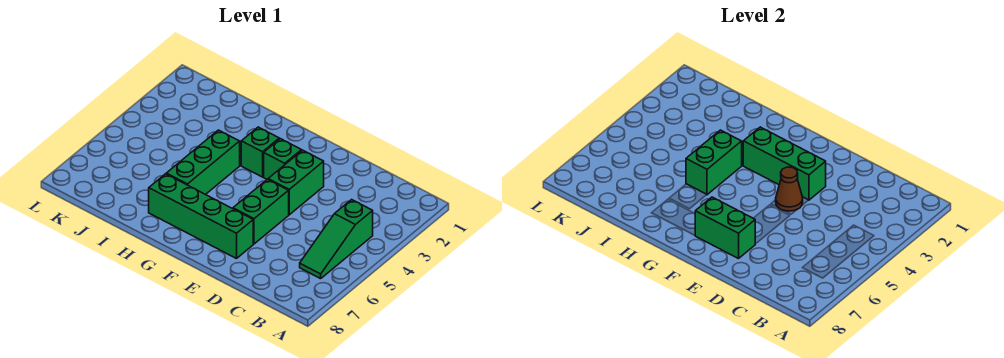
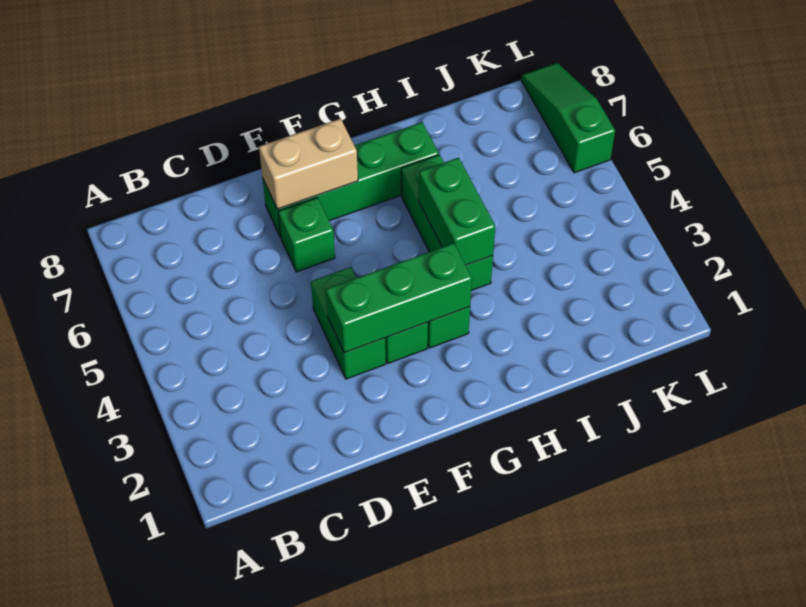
green 1x3 slope [300,200,373,279] -> green 1x3 slope moved to [521,63,615,173]
brown 1x1 cone [776,167,803,211] -> none
green 1x2 brick [233,179,289,244] -> green 1x1 brick [278,197,335,272]
green 1x2 brick [695,197,755,259] -> tan 1x2 brick [259,119,358,209]

